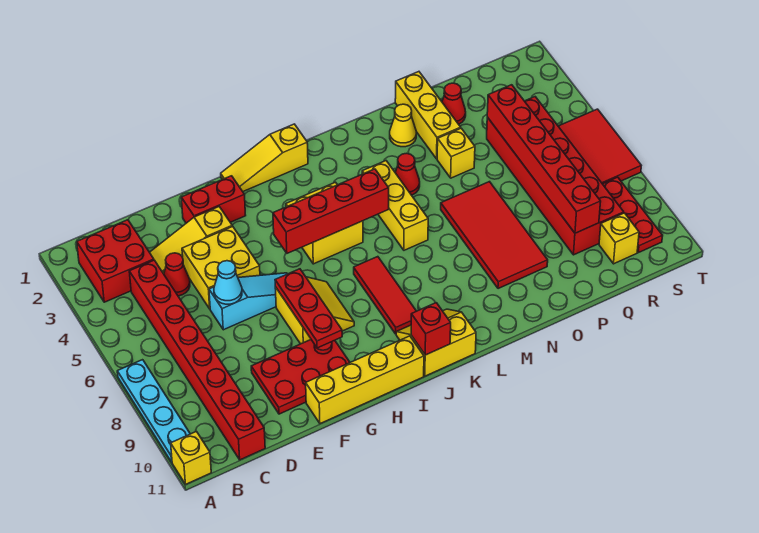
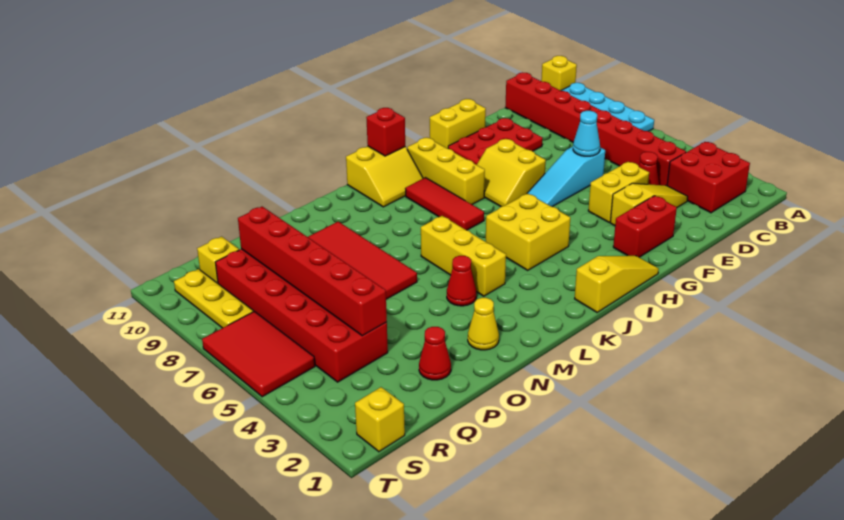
yellow 2x2 brick [182,226,260,309] -> yellow 1x2 brick [588,162,649,222]
yellow 1x4 brick [306,336,424,424] -> yellow 1x2 brick [430,99,486,149]
red 1x3 plate [275,269,342,348] -> none
red 1x4 brick [273,169,389,253] -> none
yellow 1x3 brick [395,72,461,159] -> yellow 1x3 brick moved to [407,138,485,204]
yellow 1x1 brick [437,128,475,178] -> yellow 1x1 brick moved to [355,387,405,452]
red 1x3 plate [603,177,663,253] -> yellow 1x3 plate [174,269,254,328]

